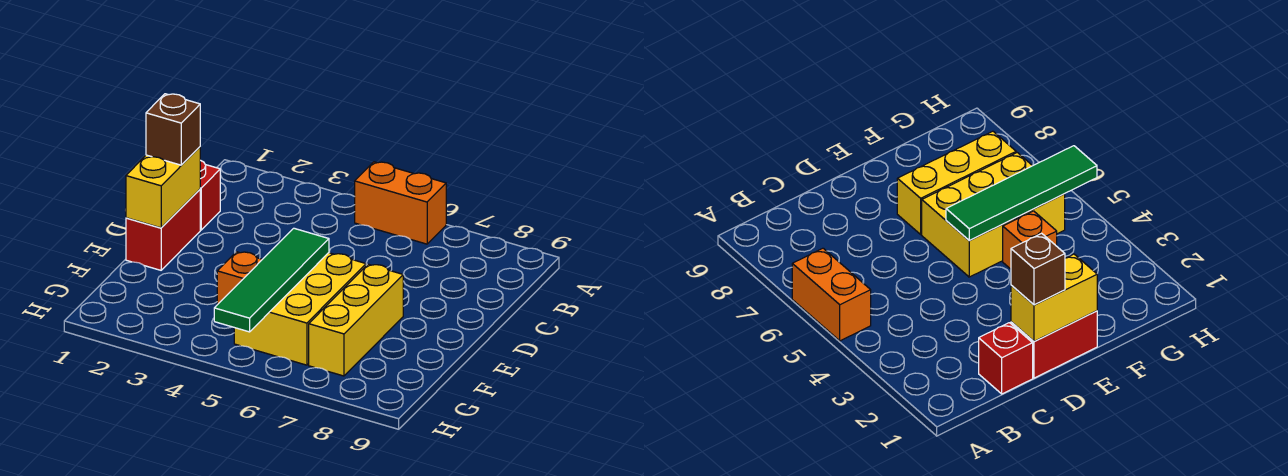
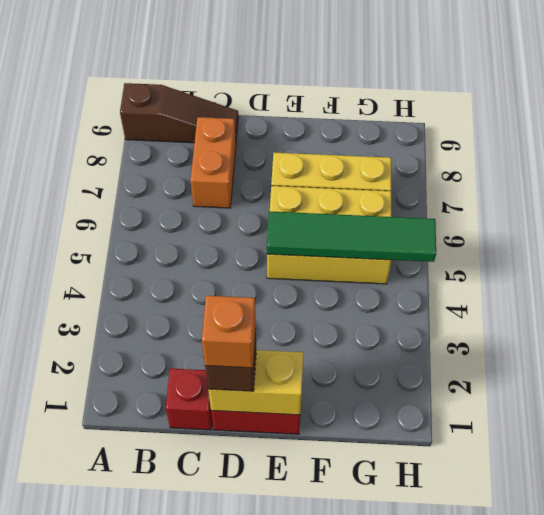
orange 1x2 brick [355,162,446,244] -> orange 1x2 brick moved to [190,117,236,208]
none -> brown 1x3 slope [120,83,238,143]
orange 1x1 brick [217,252,262,305] -> orange 1x1 brick moved to [202,296,256,368]

